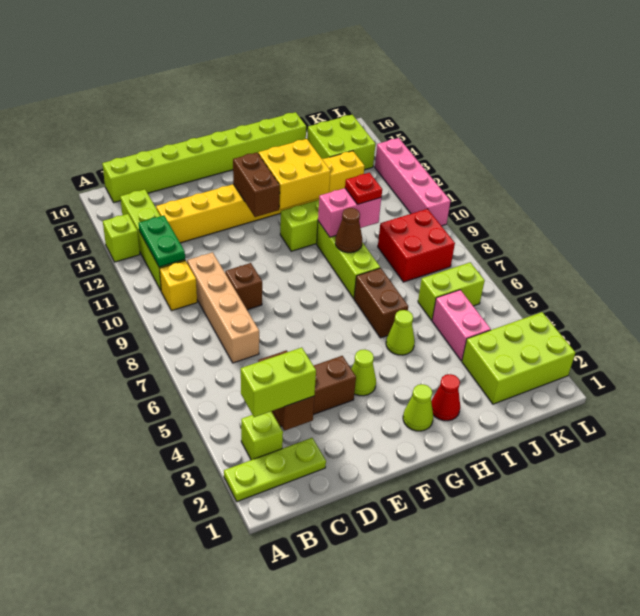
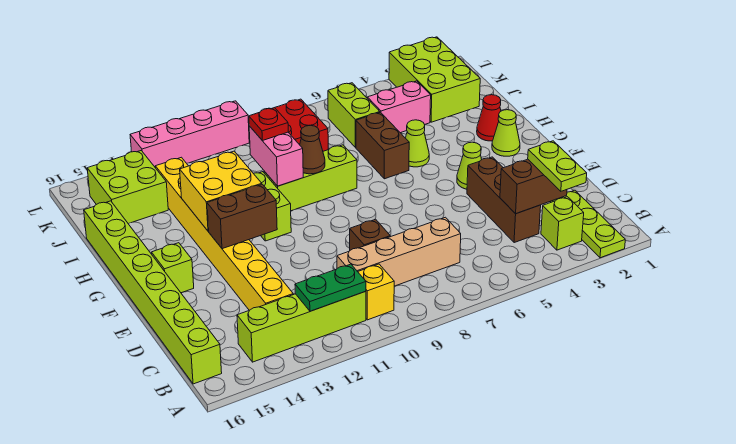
lime 1x1 brick [103,214,140,262] -> lime 1x1 brick moved to [152,243,194,293]
lime 1x2 brick [241,348,316,417] -> lime 1x2 plate [528,141,587,191]
brown 1x2 brick [354,268,408,338] -> brown 1x2 brick turned to [356,112,409,179]

